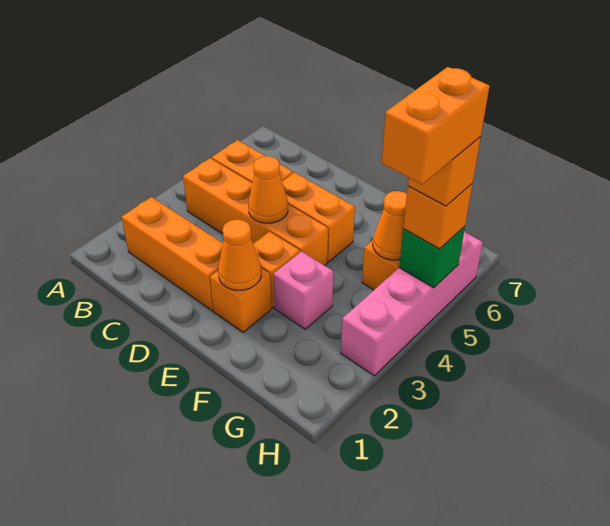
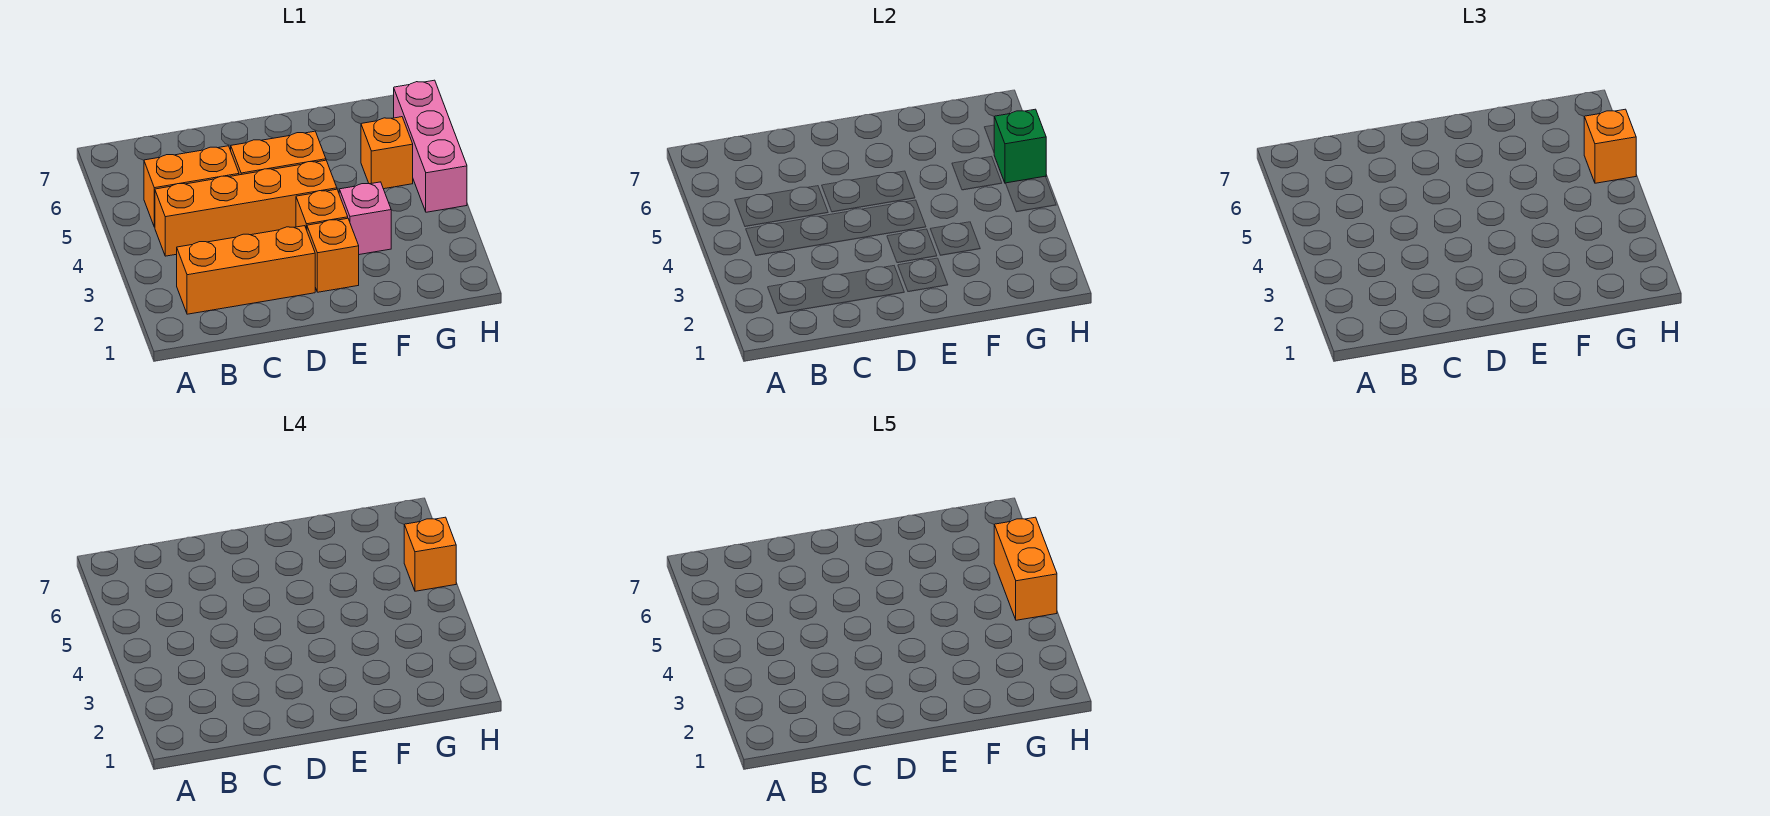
orange 1x1 cone [248,156,288,223] -> none
orange 1x1 cone [218,220,261,290] -> none
orange 1x1 cone [373,191,407,260] -> none
pink 1x4 brick [341,231,483,376] -> pink 1x3 brick [394,80,467,212]

